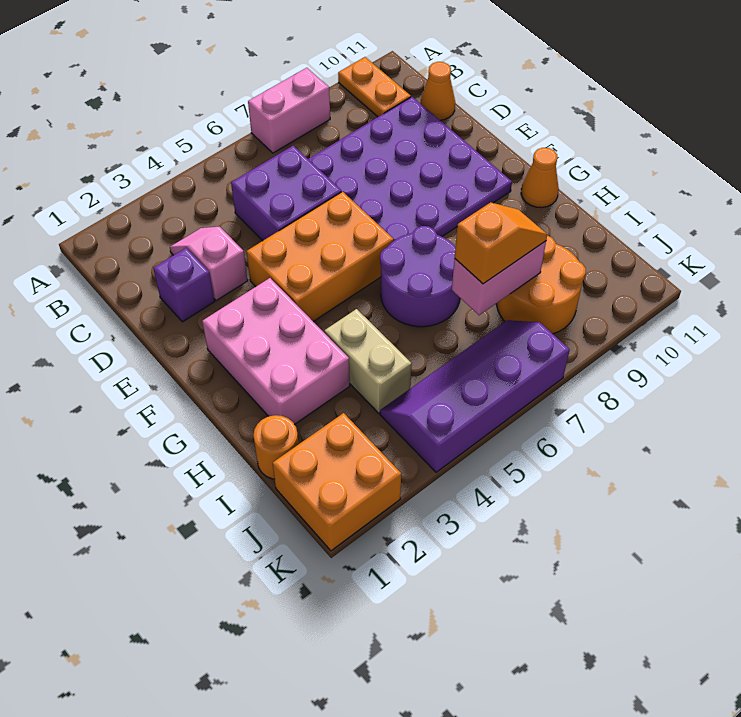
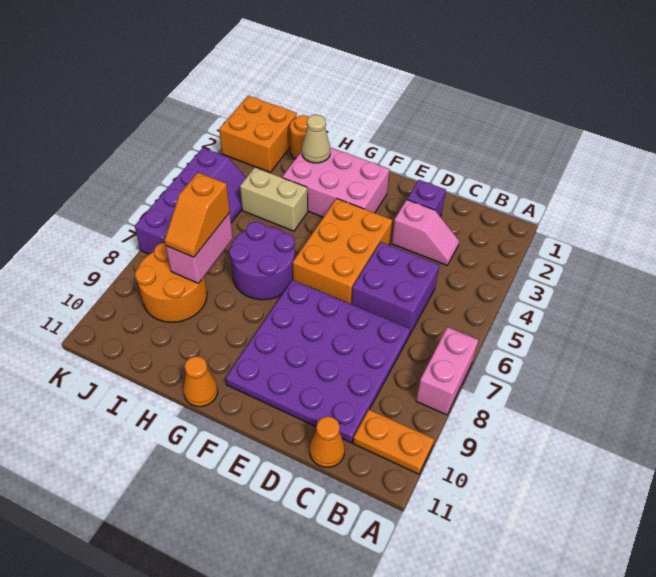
none -> tan 1x1 cone [302,115,330,163]

